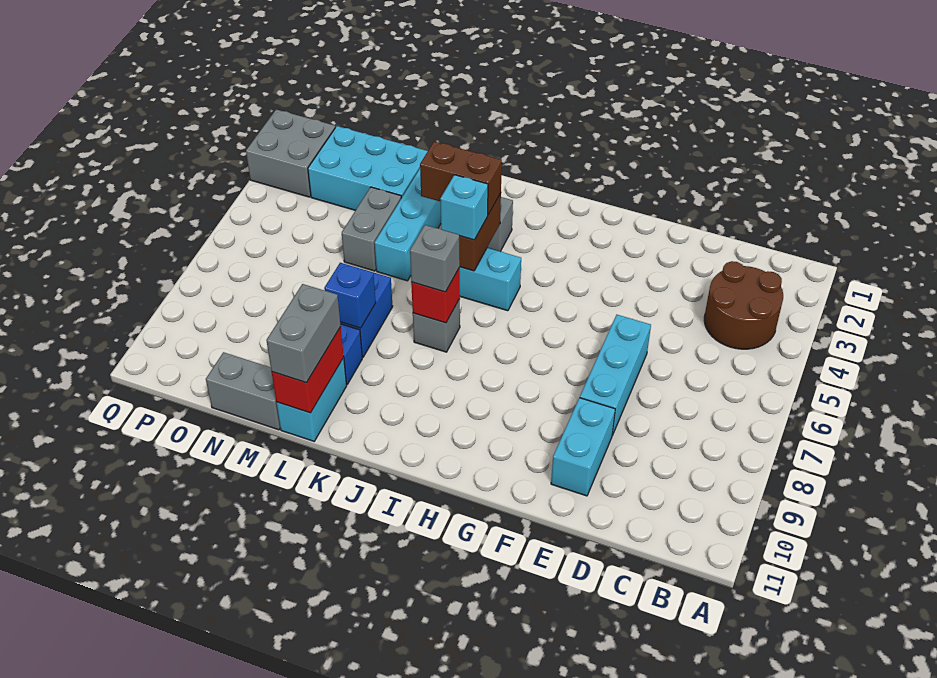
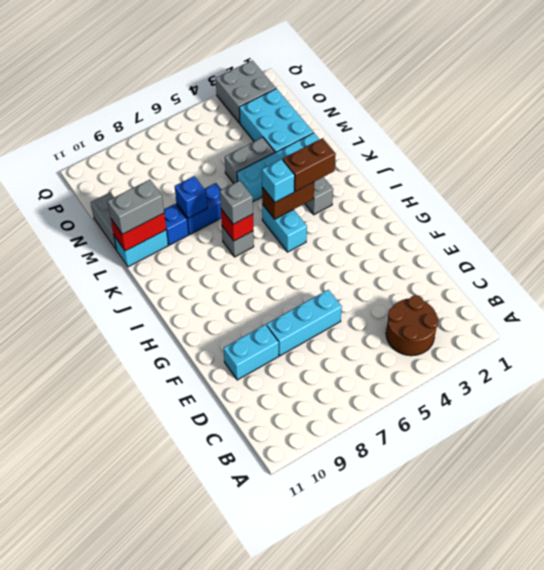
brown 1x2 brick [420,141,502,215] -> brown 1x2 brick turned to [283,138,336,192]

